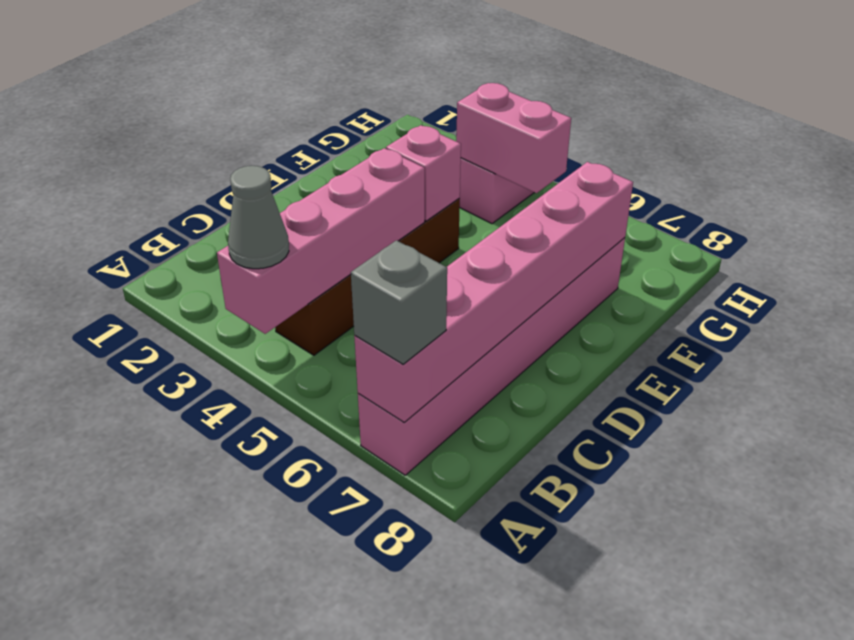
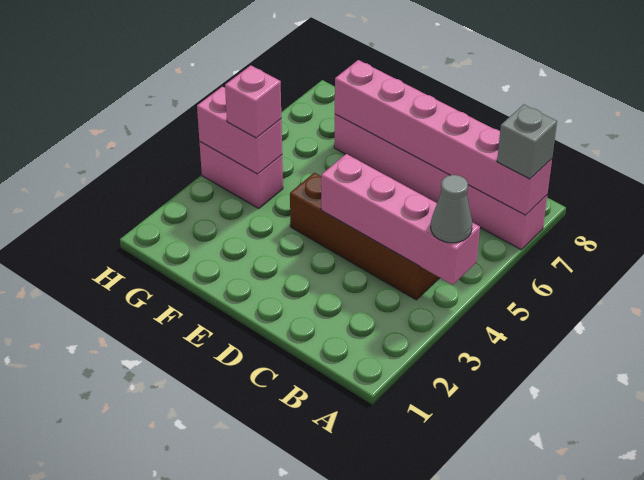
pink 1x1 brick [386,125,461,221] -> pink 1x1 brick moved to [225,65,281,138]
pink 1x2 brick [456,83,571,193] -> pink 1x2 brick turned to [197,87,282,174]

